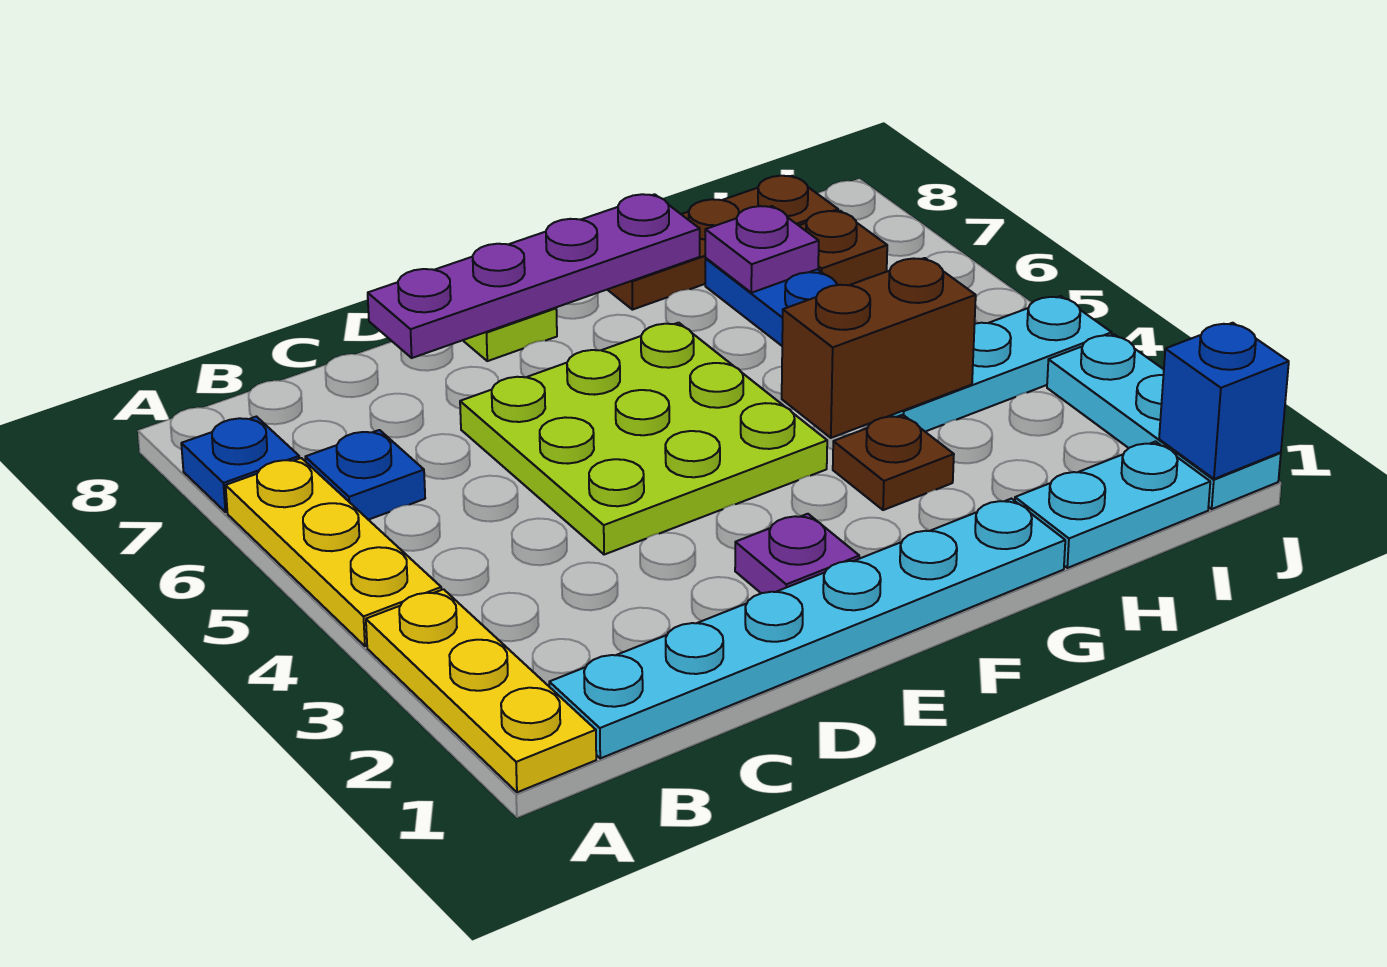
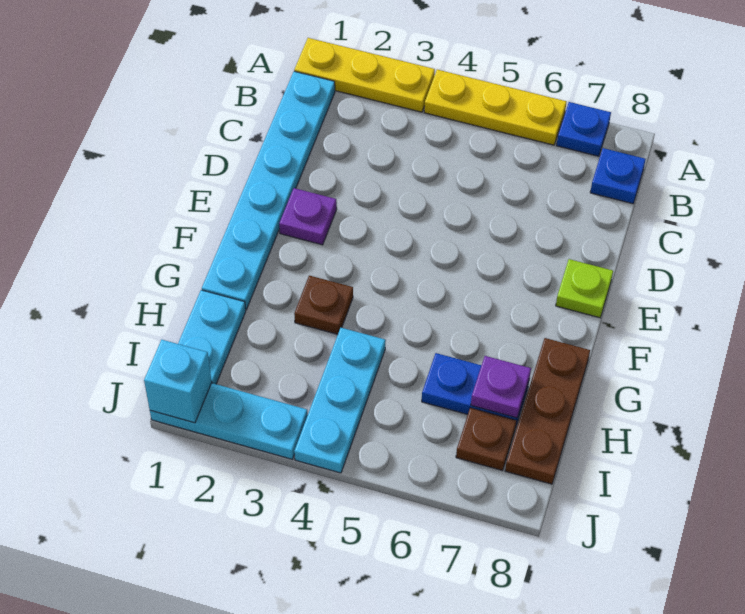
blue 1x1 plate [305,430,425,520] -> blue 1x1 plate moved to [590,148,646,204]
lime 3x3 plate [460,323,827,555] -> none
purple 1x4 plate [368,194,700,358] -> none
brown 1x2 brick [782,258,976,438] -> none
blue 1x1 brick [1159,323,1289,479] -> cyan 1x1 brick [144,340,212,423]

